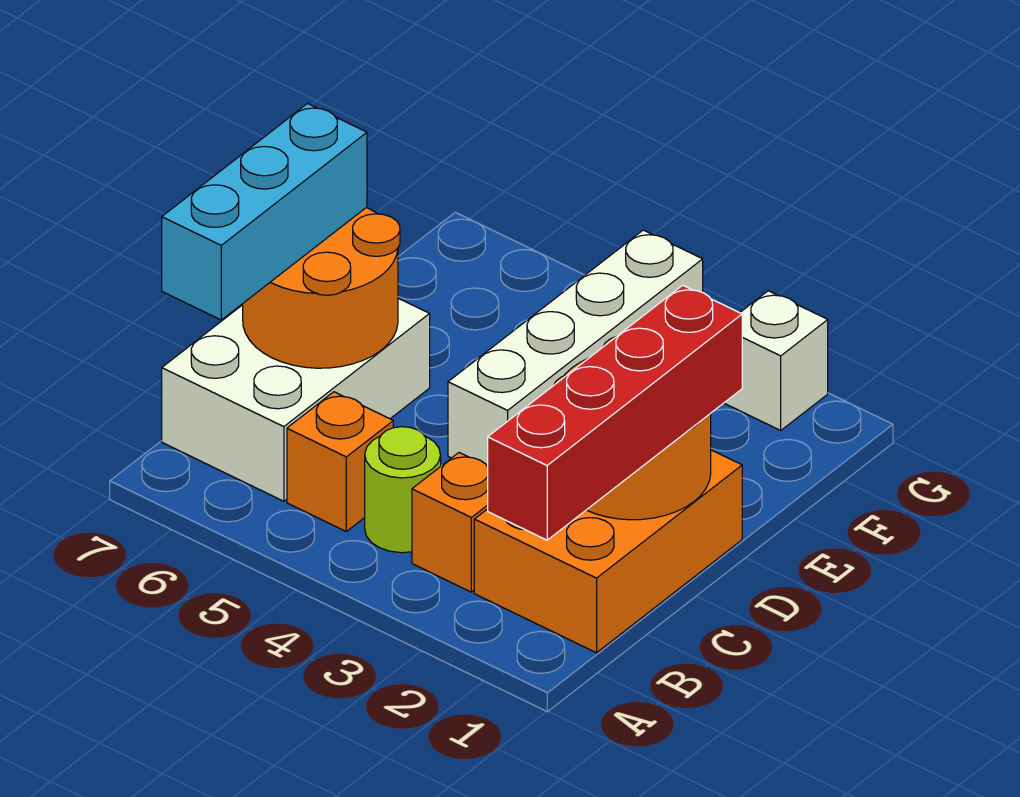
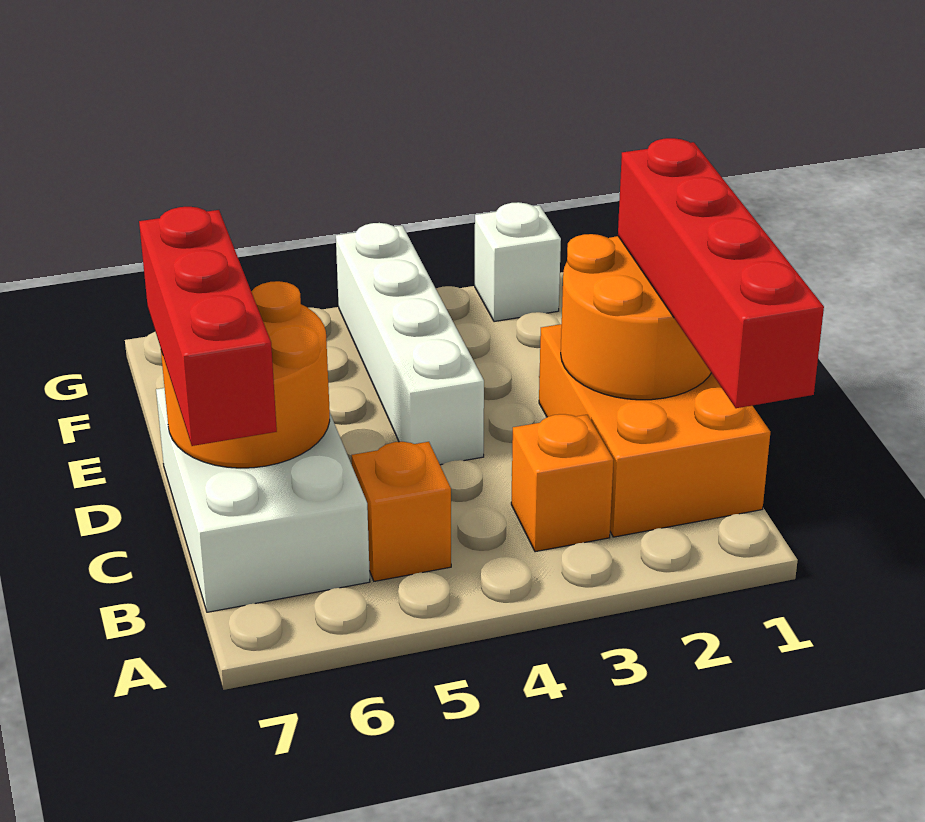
lime 1x1 round brick [365,427,441,553] -> none
cyan 1x3 brick [162,104,367,320] -> red 1x3 brick [139,207,277,446]

